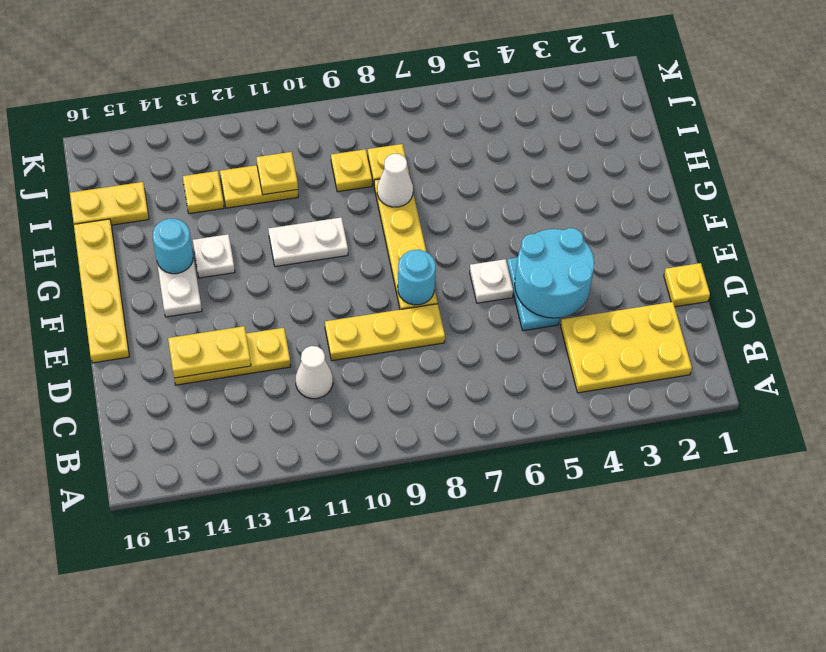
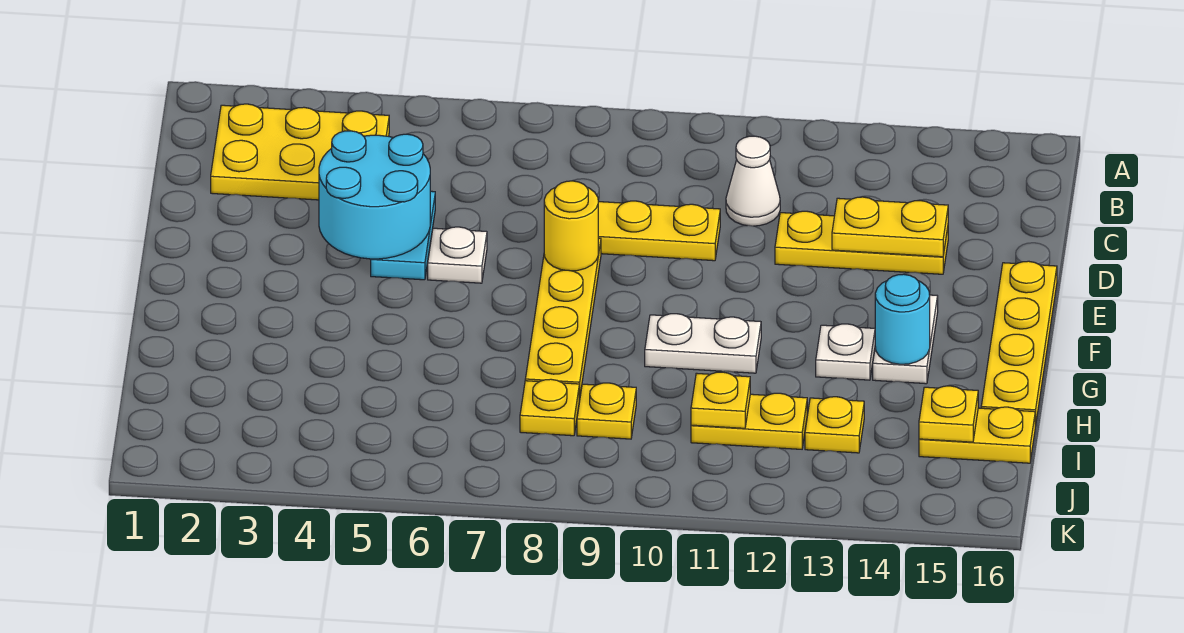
yellow 1x1 plate [664,263,710,307] -> yellow 1x1 plate moved to [919,386,978,442]
cyan 1x1 round brick [398,250,436,305] -> yellow 1x1 round brick [544,181,599,271]
white 1x1 cone [377,154,413,207] -> none

